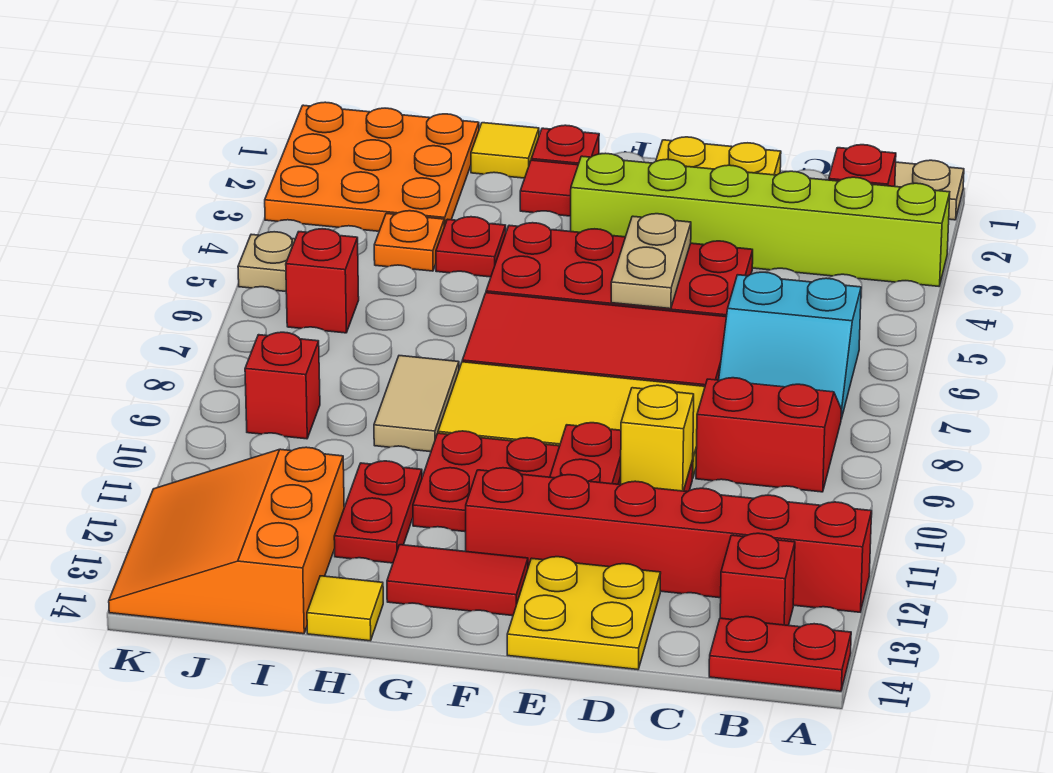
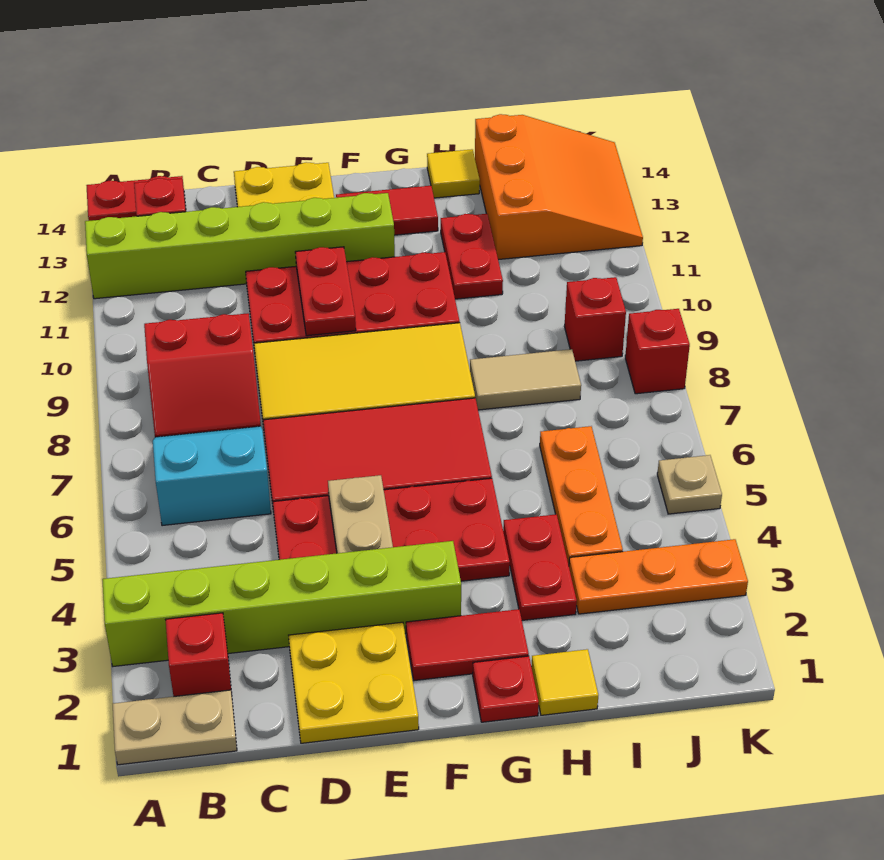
red 1x6 brick [466,468,872,612] -> lime 1x6 brick [85,193,395,299]
yellow 1x1 brick [621,385,694,491] -> none
red 1x1 plate [436,217,506,277] -> red 1x2 plate [503,514,577,620]
tan 1x2 tile [374,356,459,452] -> tan 1x2 tile turned to [470,349,581,410]
orange 3x3 plate [265,102,479,231] -> orange 1x3 plate [569,539,748,614]
orange 1x1 plate [374,211,444,271] -> orange 1x3 plate [540,426,623,565]
red 1x1 brick [286,229,359,333] -> red 1x1 brick moved to [625,309,690,394]

